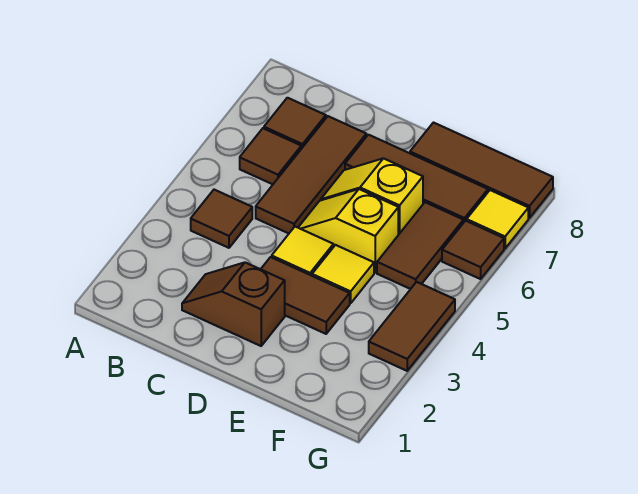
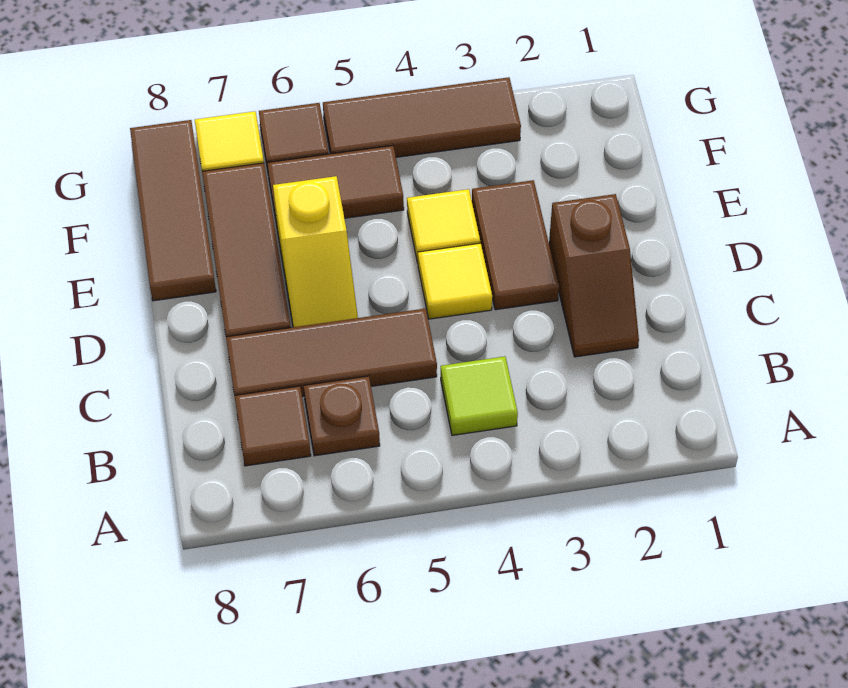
brown 1x1 tile [191,190,252,248] -> lime 1x1 tile [441,356,518,435]
brown 1x1 tile [240,128,301,184] -> brown 1x1 plate [304,376,380,456]
yellow 1x2 slope [298,189,398,273] -> none
brown 1x2 tile [369,282,455,371] -> brown 1x3 tile [323,77,521,157]

